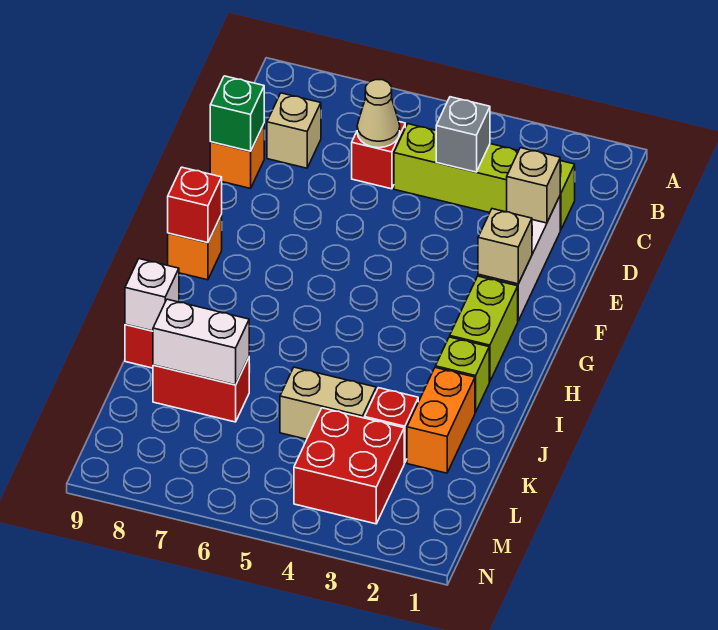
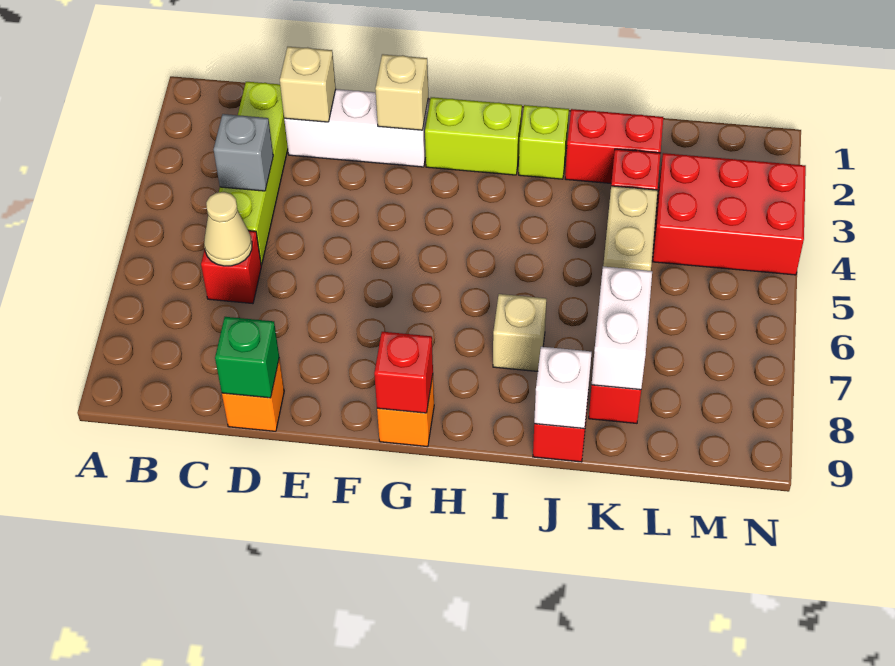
tan 1x1 brick [267,93,321,168] -> tan 1x1 brick moved to [493,294,546,371]
orange 1x2 brick [407,368,475,473] -> red 1x2 brick [565,109,663,183]
red 2x2 brick [294,408,404,524] -> red 2x3 brick [653,153,806,275]

